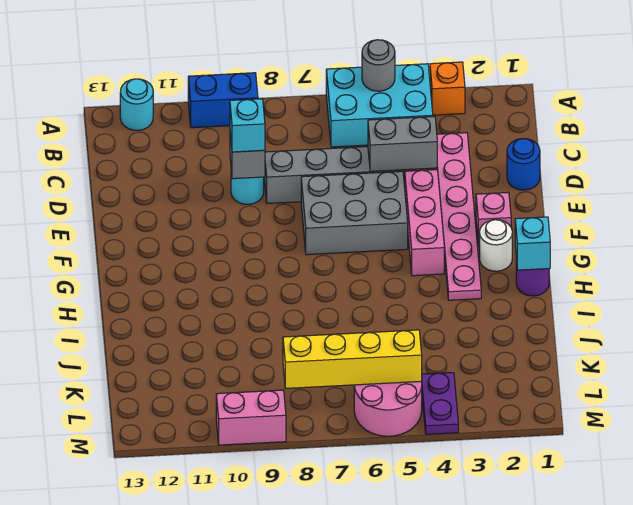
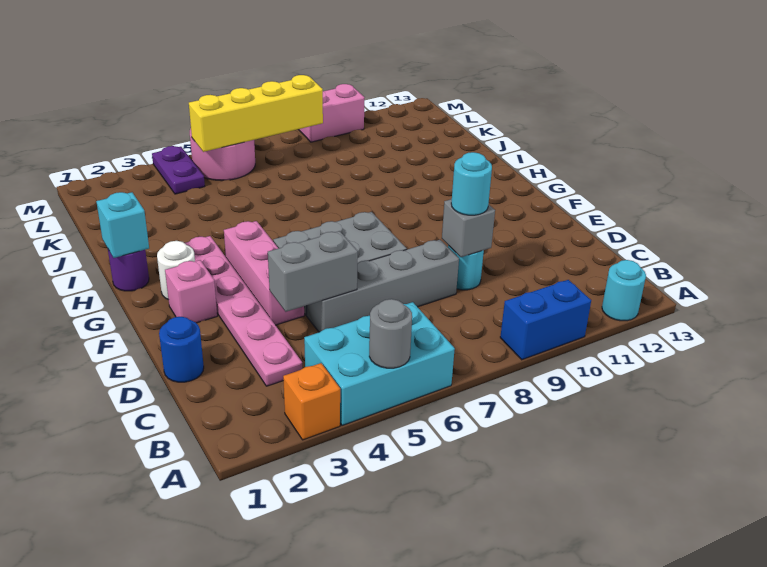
cyan 1x1 brick [230,99,265,152] -> cyan 1x1 round brick [451,152,492,215]

